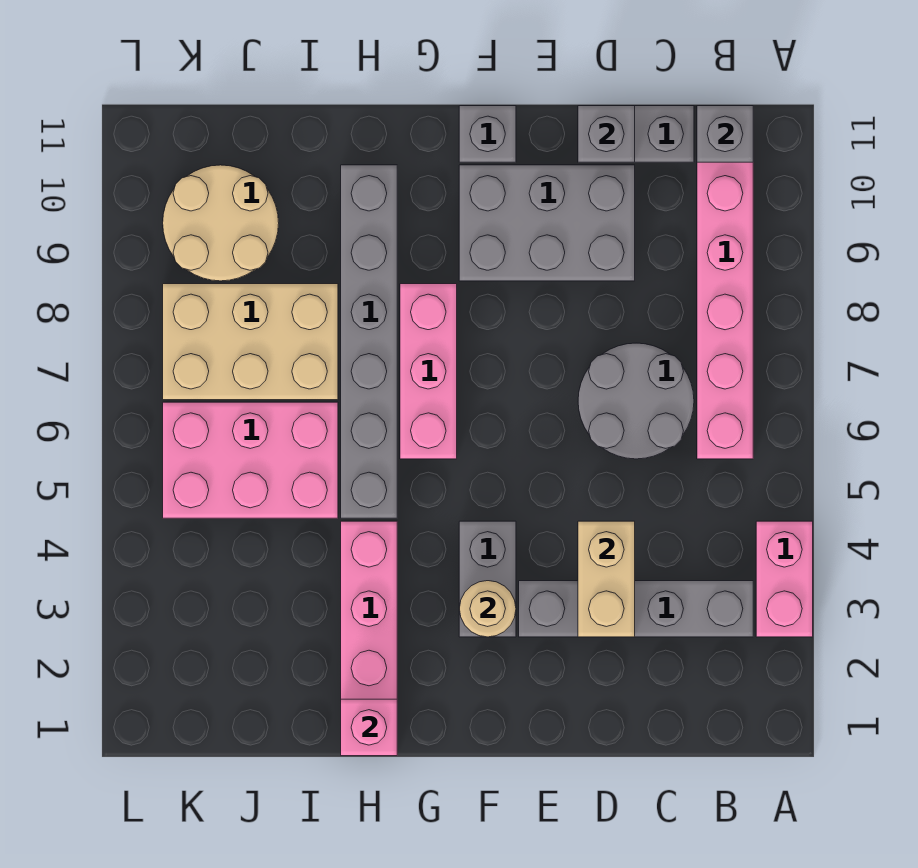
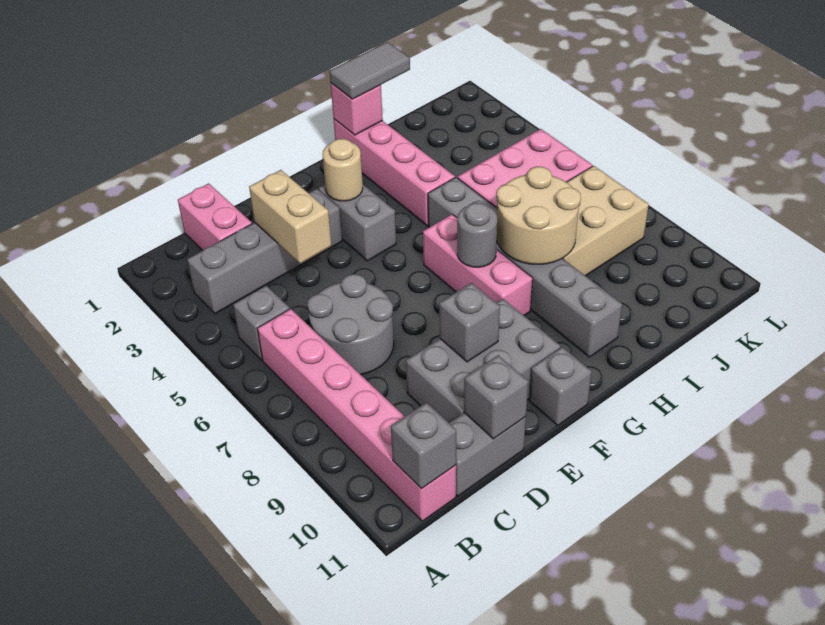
pink 1x2 brick [756,521,813,637] -> pink 1x2 brick moved to [178,183,252,251]
none -> grey 1x1 brick [233,286,290,360]
none -> grey 1x1 brick [439,283,500,362]
none -> grey 1x1 round brick [457,203,497,267]
none -> grey 1x2 tile [330,42,410,99]
tan 2x2 round brick [163,165,279,281] -> tan 2x2 round brick moved to [496,167,581,264]

